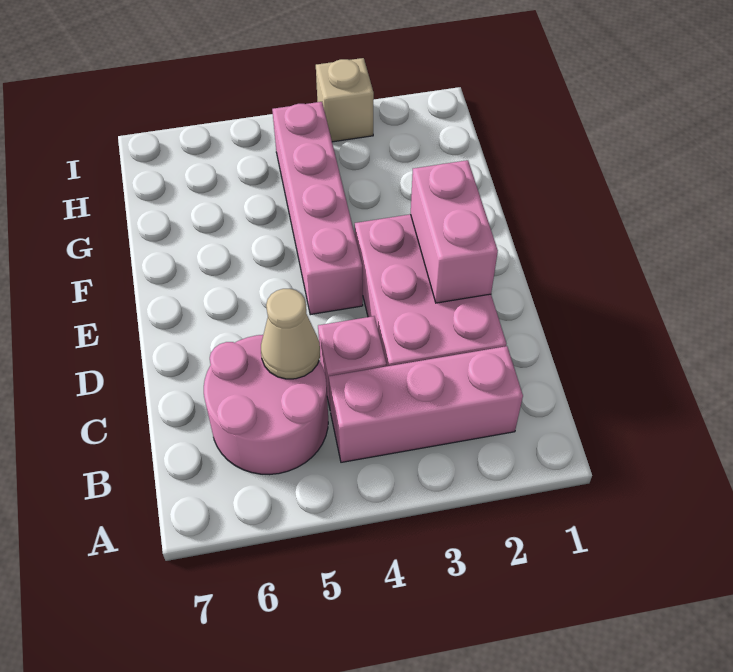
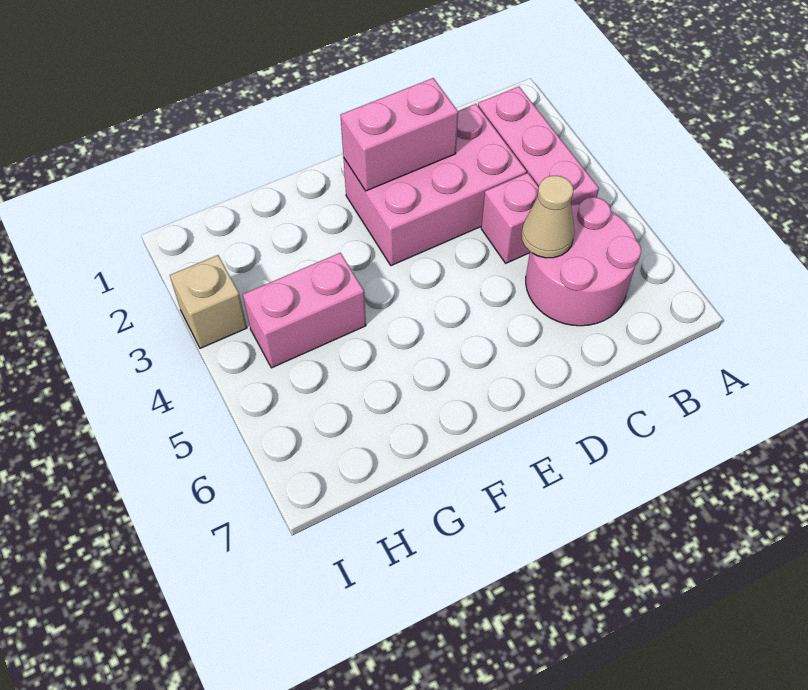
pink 1x4 brick [272,102,363,315] -> pink 1x2 brick [243,253,366,368]

